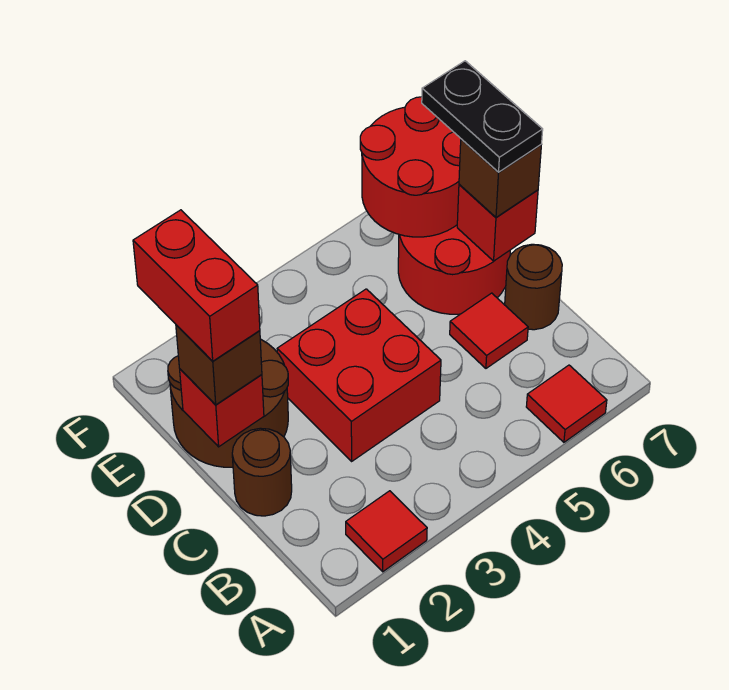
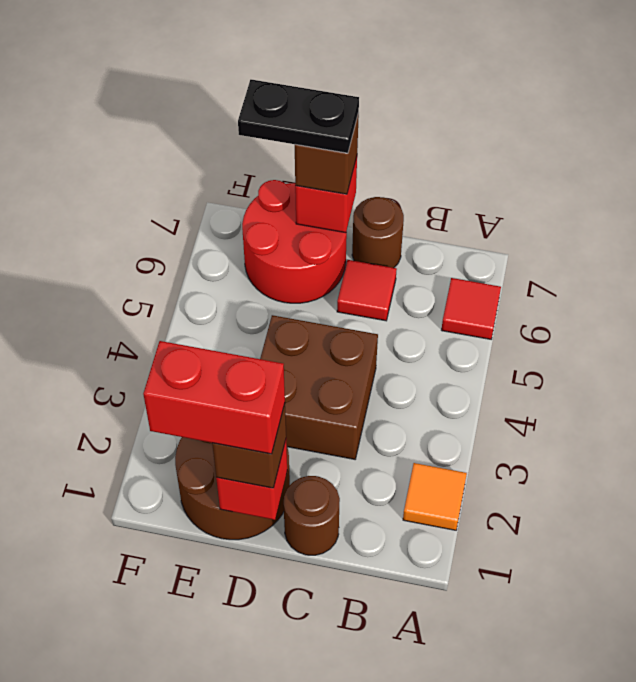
red 1x1 tile [346,491,427,572] -> orange 1x1 tile [403,463,467,530]
red 2x2 brick [277,289,441,461] -> brown 2x2 brick [260,315,378,459]
red 2x2 round brick [360,97,461,237] -> none

